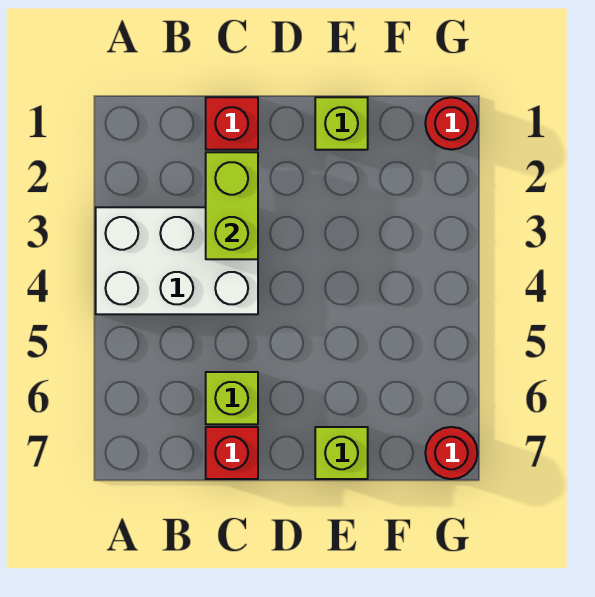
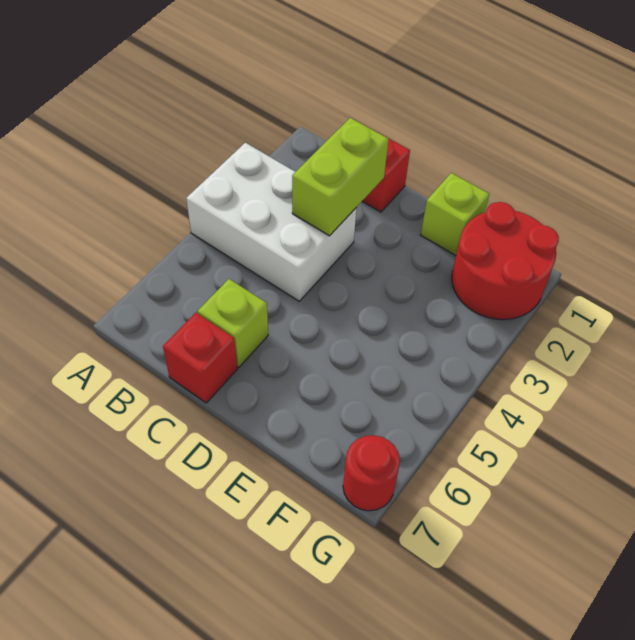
lime 1x1 brick [315,427,368,479] -> none
red 1x1 round brick [425,97,478,150] -> red 2x2 round brick [452,202,559,320]

